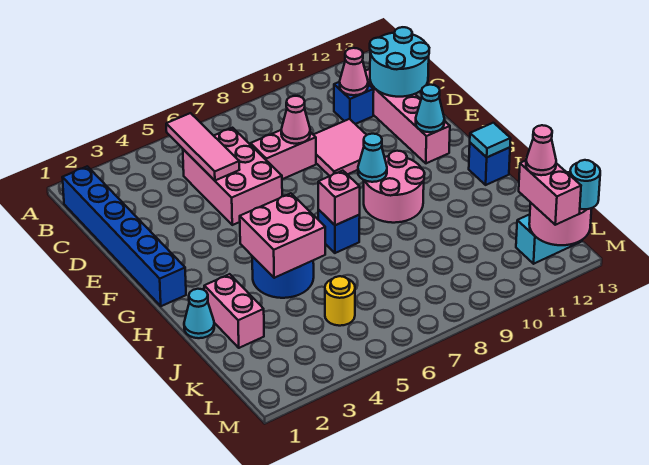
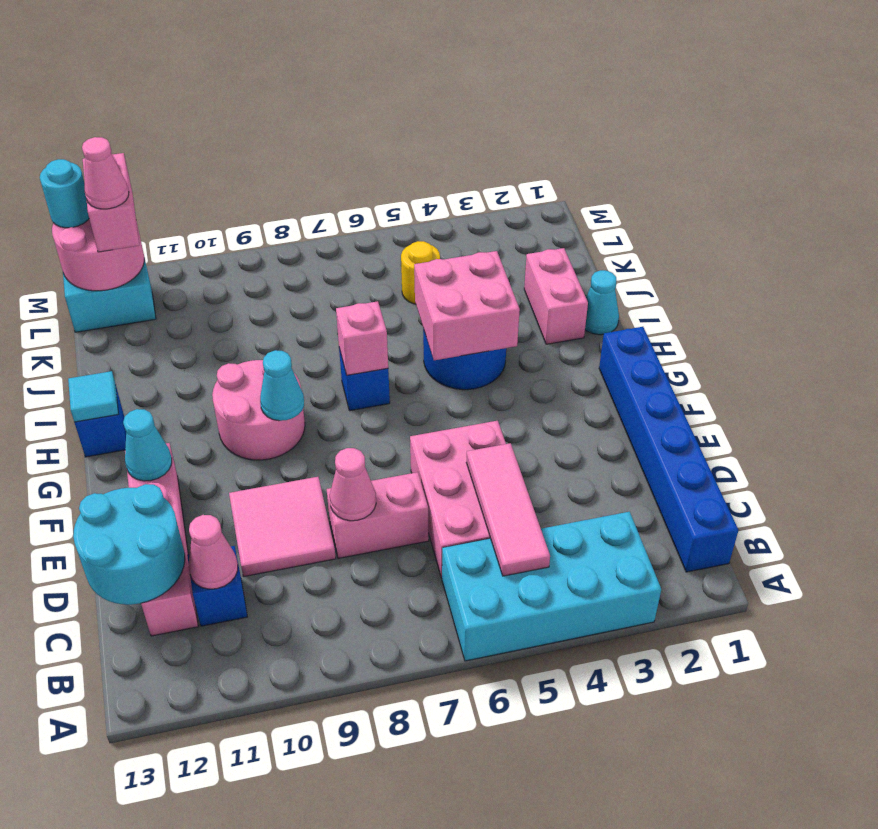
none -> cyan 2x4 brick [442,512,661,661]

